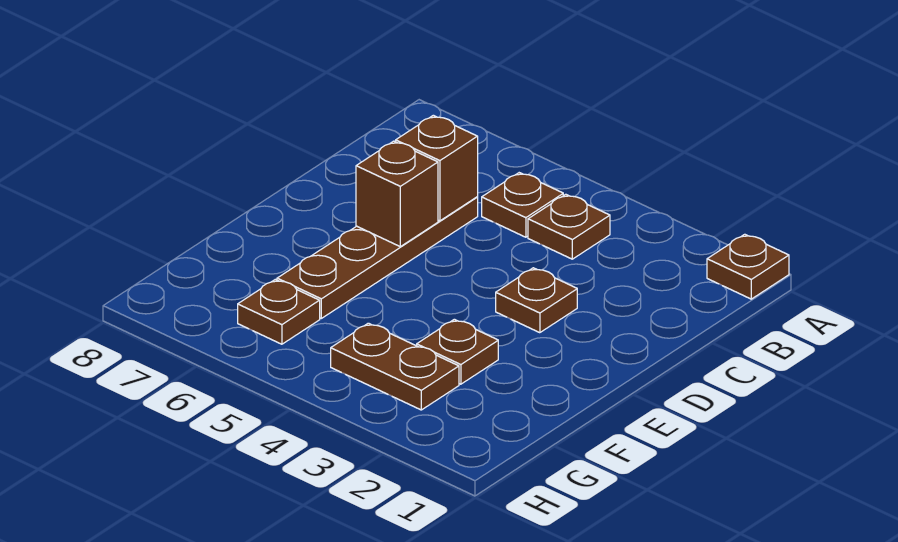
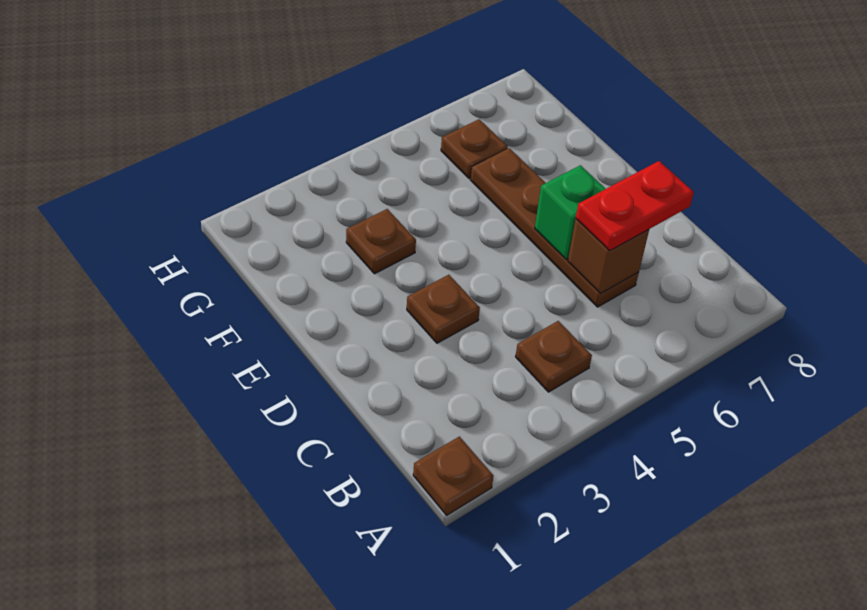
brown 1x1 plate [482,173,563,237] -> none
none -> red 1x2 plate [576,161,694,251]
brown 1x1 brick [356,141,438,247] -> green 1x1 brick [535,165,605,259]
brown 1x2 plate [331,323,459,410] -> none

